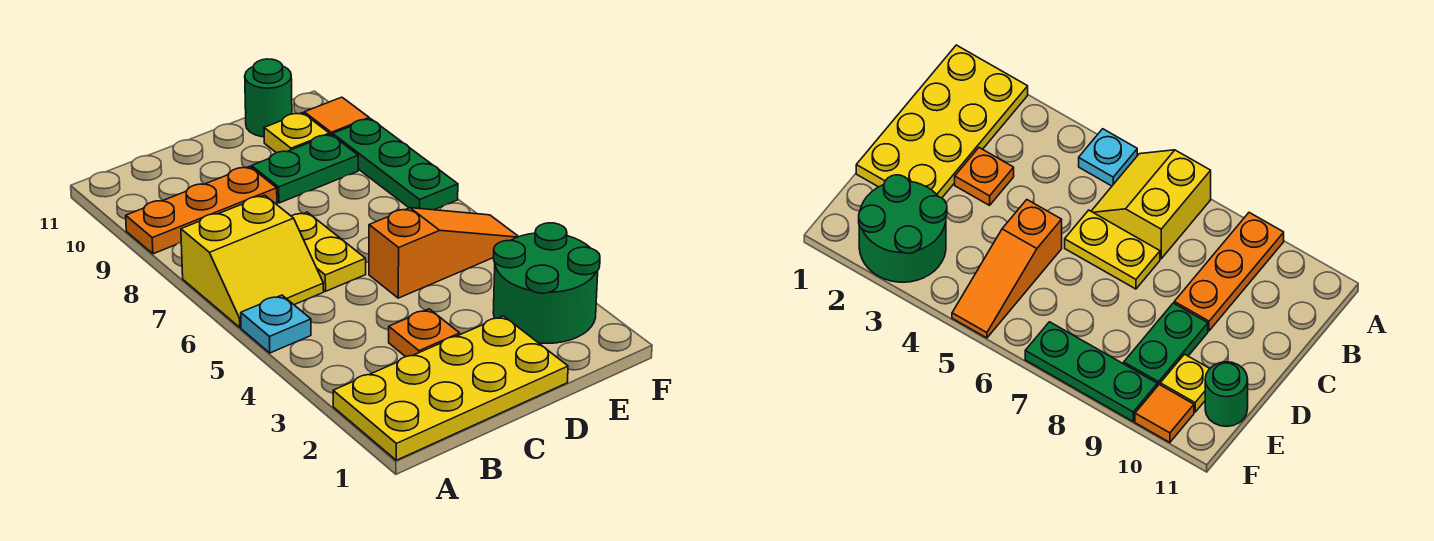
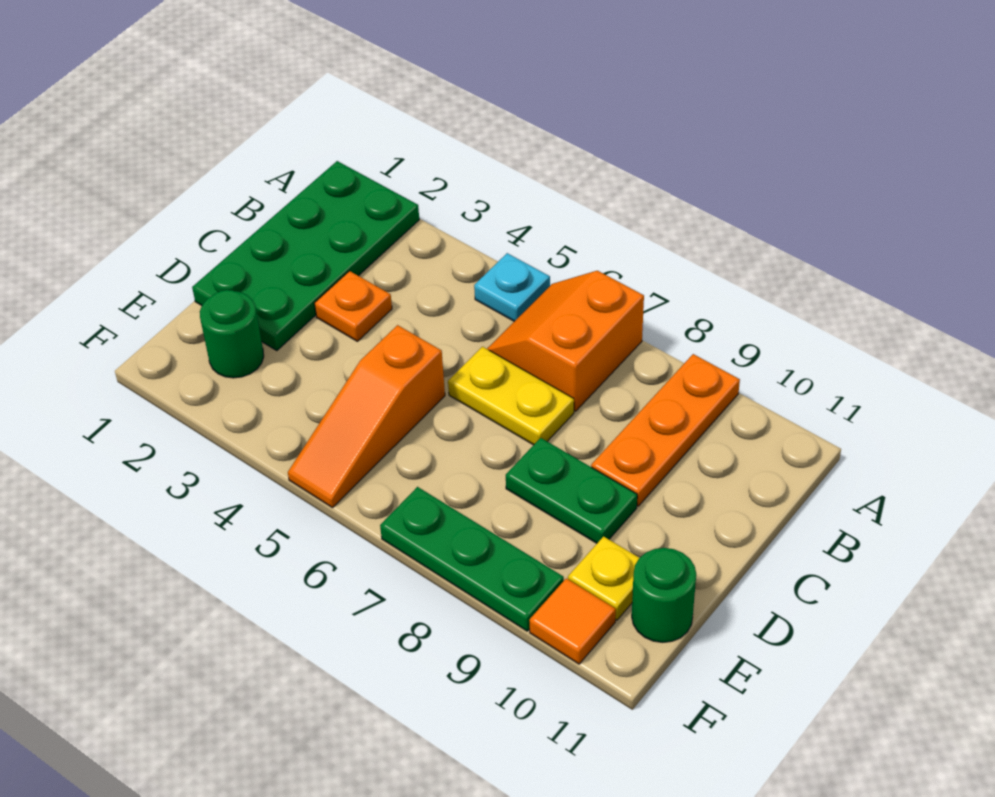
yellow 2x4 plate [333,316,568,460] -> green 2x4 plate [192,161,419,351]
yellow 2x2 slope [181,195,324,327] -> orange 2x2 slope [487,271,644,411]
green 1x2 plate [252,134,358,203] -> green 1x2 plate turned to [506,438,637,543]
green 2x2 round brick [493,223,600,343] -> green 1x1 round brick [200,290,264,378]

